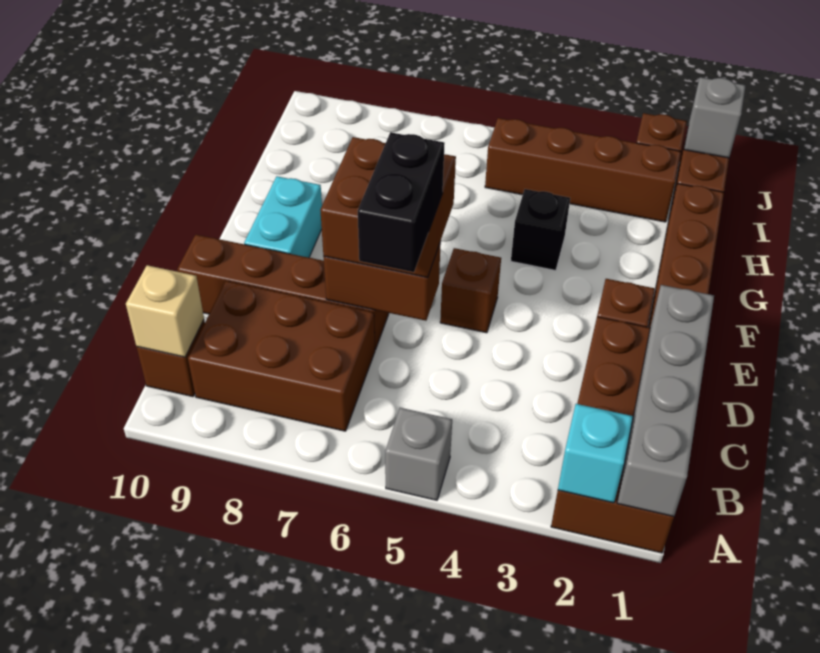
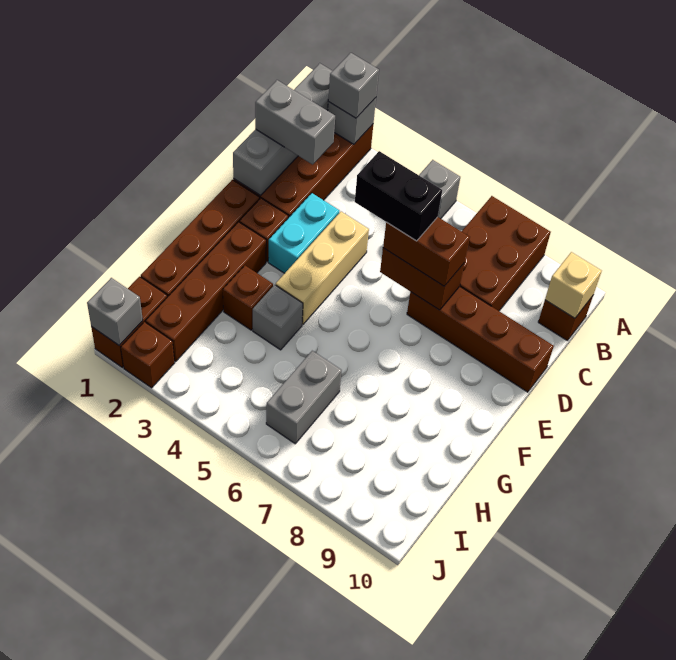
cyan 1x1 brick [558,404,633,503] -> grey 1x1 brick [328,98,376,144]
none -> grey 1x1 brick [328,53,379,118]
brown 2x3 brick [188,281,375,431] -> brown 2x3 brick turned to [460,196,551,311]
none -> grey 1x2 brick [255,80,335,165]
black 1x2 brick [358,132,445,272] -> black 1x2 brick turned to [355,151,442,241]
none -> tan 1x3 brick [276,212,369,324]
brown 2x2 brick [320,137,456,277] -> brown 1x2 brick [383,217,470,286]
brown 1x1 brick [440,248,501,333] -> brown 1x1 brick moved to [223,266,273,330]
cyan 1x2 brick [244,176,322,258] -> cyan 1x2 brick moved to [268,193,339,273]
black 1x1 brick [511,189,570,270] -> grey 1x1 brick [253,285,303,350]
none -> grey 1x2 brick [266,351,342,444]
brown 1x4 brick [485,118,681,222] -> brown 1x4 brick turned to [146,222,266,362]

